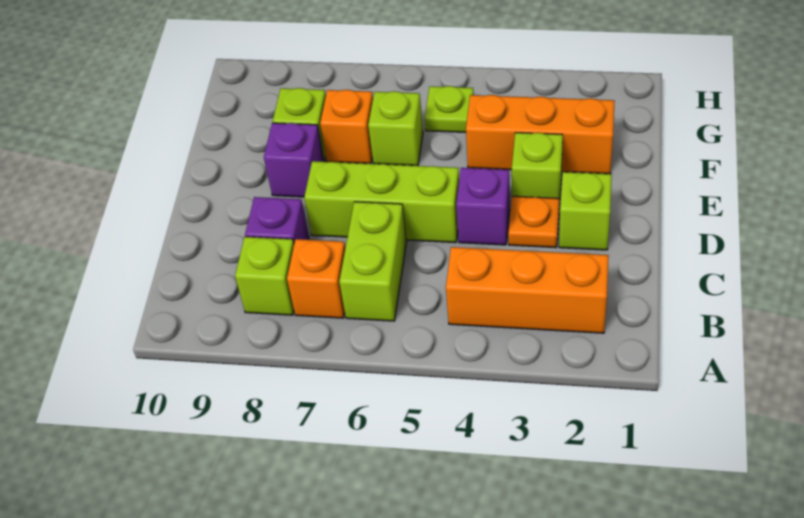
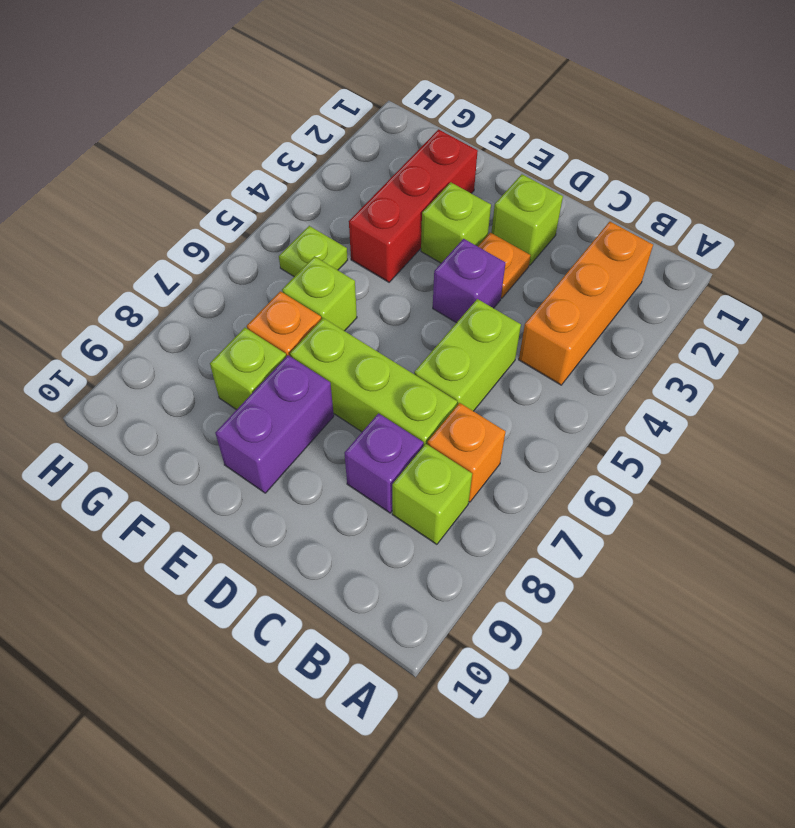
lime 1x2 brick [339,202,407,321] -> lime 1x2 brick turned to [414,299,521,411]
lime 1x3 brick [304,161,459,243] -> lime 1x3 brick turned to [290,318,457,446]
purple 1x1 brick [264,123,324,197] -> purple 1x2 brick [215,355,334,493]
orange 1x3 brick [466,95,615,174] -> red 1x3 brick [349,129,478,282]

